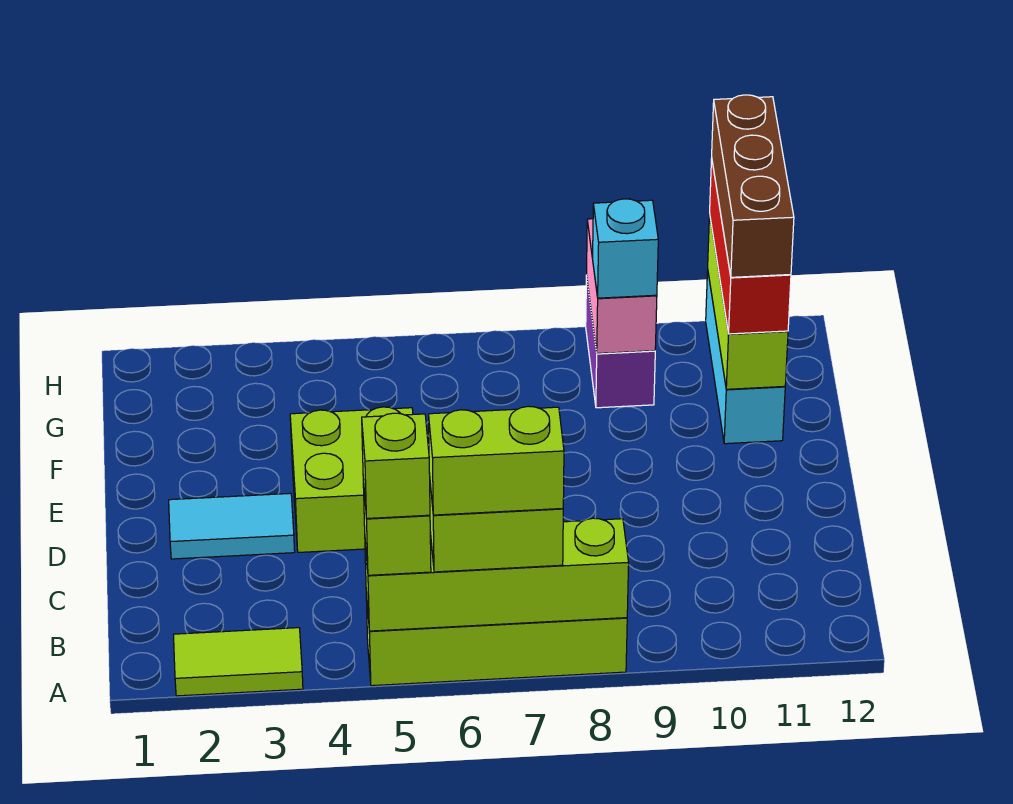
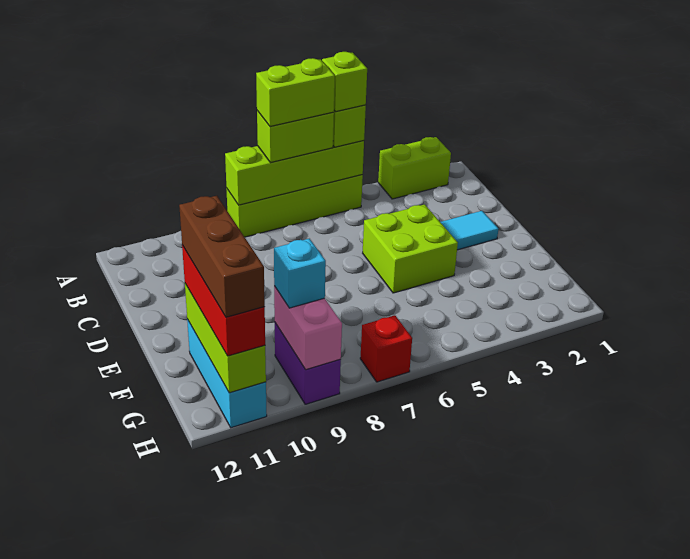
lime 1x2 tile [174,628,303,696] -> lime 1x2 brick [378,137,451,199]
none -> red 1x1 brick [360,315,412,382]

